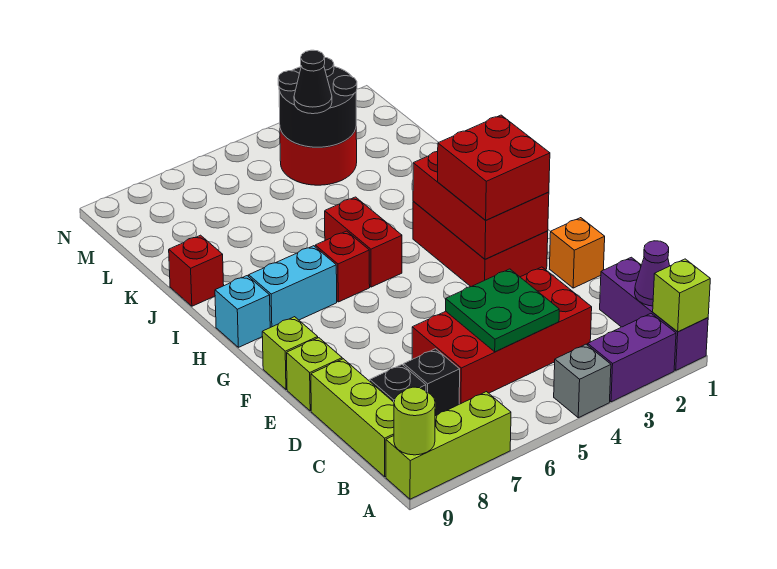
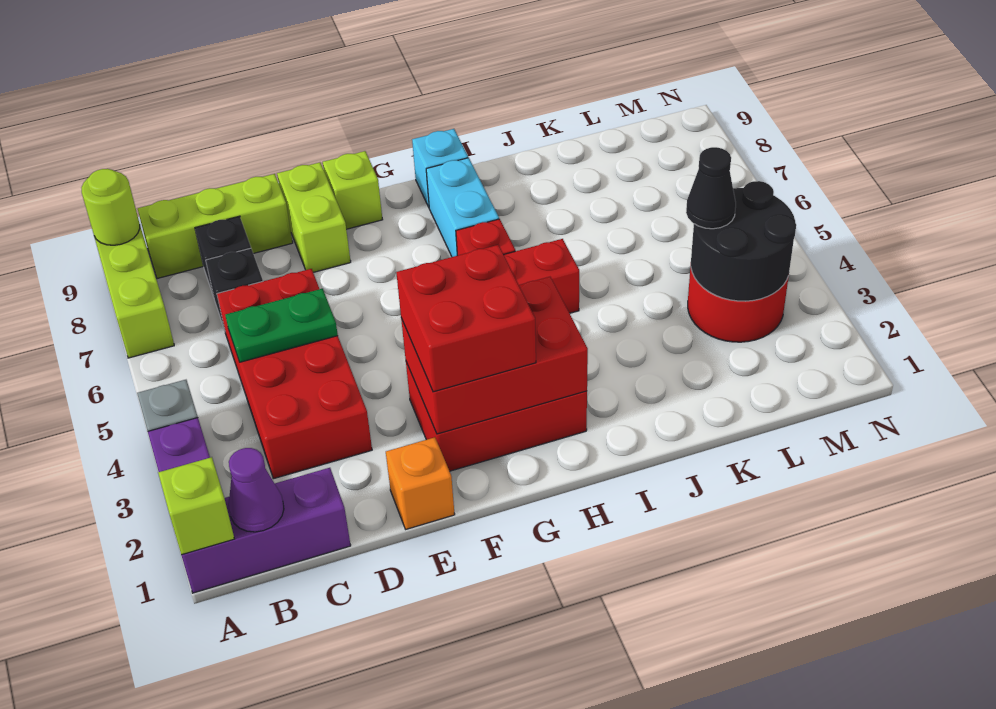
green 2x2 plate [446,269,559,352] -> green 1x2 plate [225,289,338,362]
lime 1x1 brick [287,338,342,411] -> lime 1x2 brick [277,162,351,272]
red 1x1 brick [169,235,224,306] -> none

